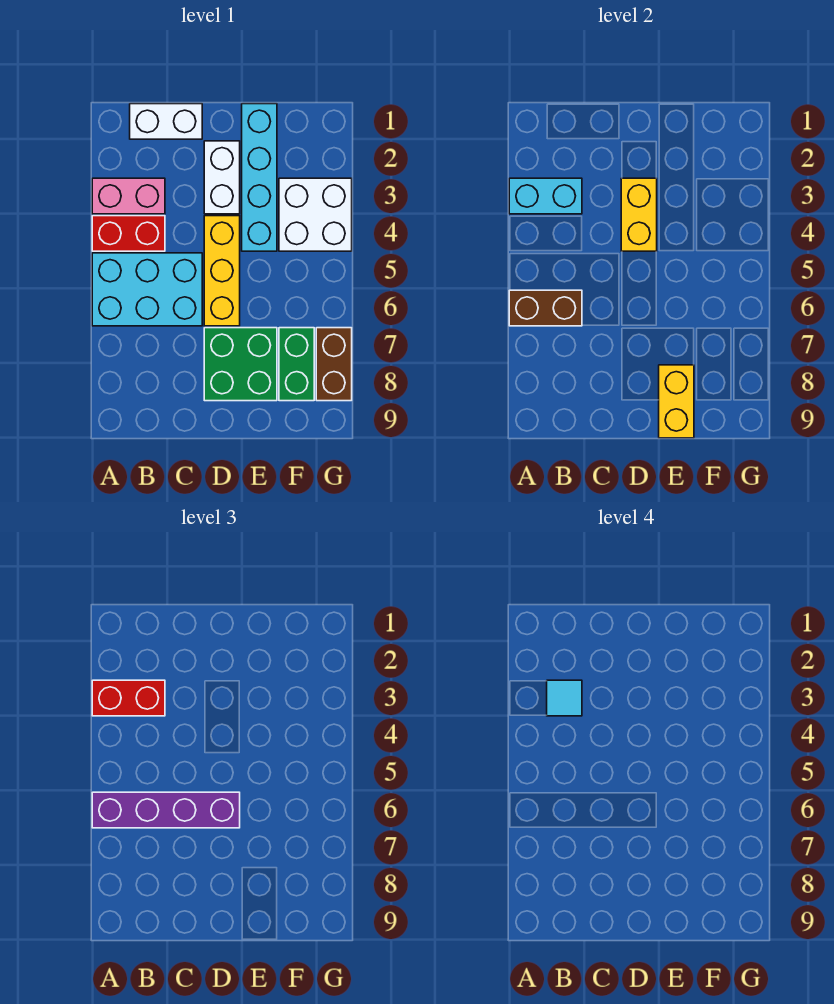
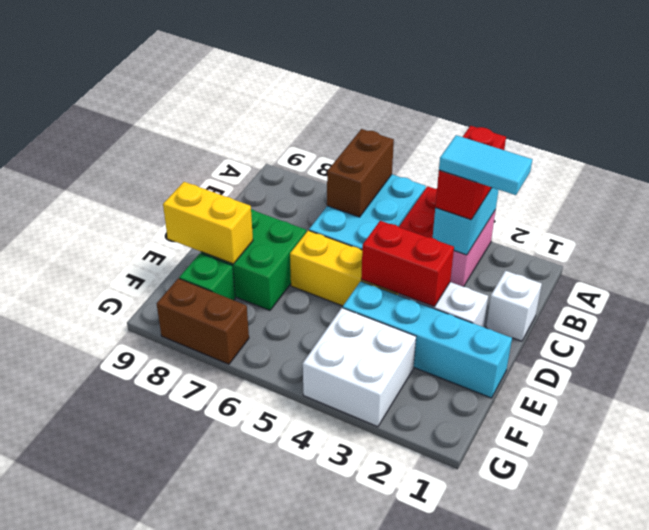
purple 1x4 brick [92,792,240,828] -> none
white 1x2 brick [130,104,202,139] -> white 1x1 brick [486,271,542,341]
cyan 1x1 tile [547,680,582,716] -> cyan 1x2 tile [439,135,532,195]
yellow 1x2 brick [621,178,657,251] -> red 1x2 brick [361,221,454,306]
green 1x2 brick [279,328,314,401] -> green 1x1 brick [179,253,235,300]

